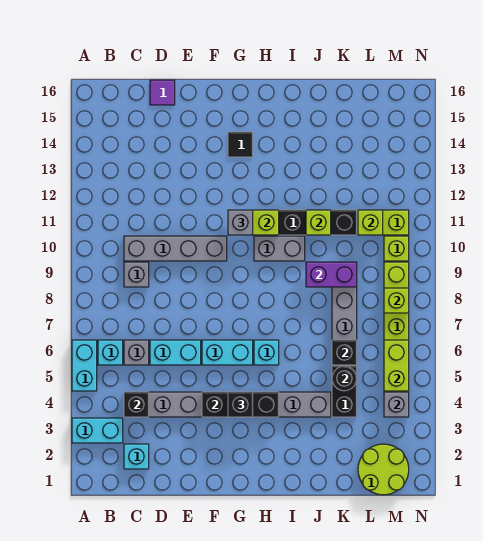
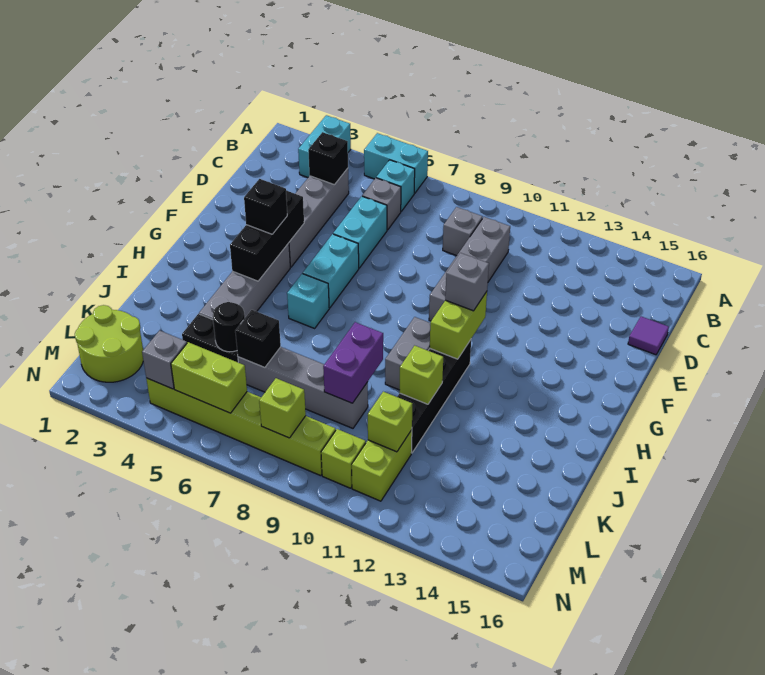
cyan 1x1 brick [124,444,149,469] -> none
black 1x1 tile [228,132,253,157] -> none

